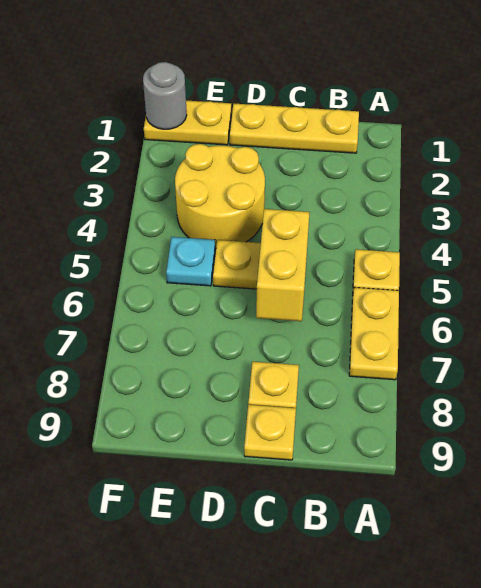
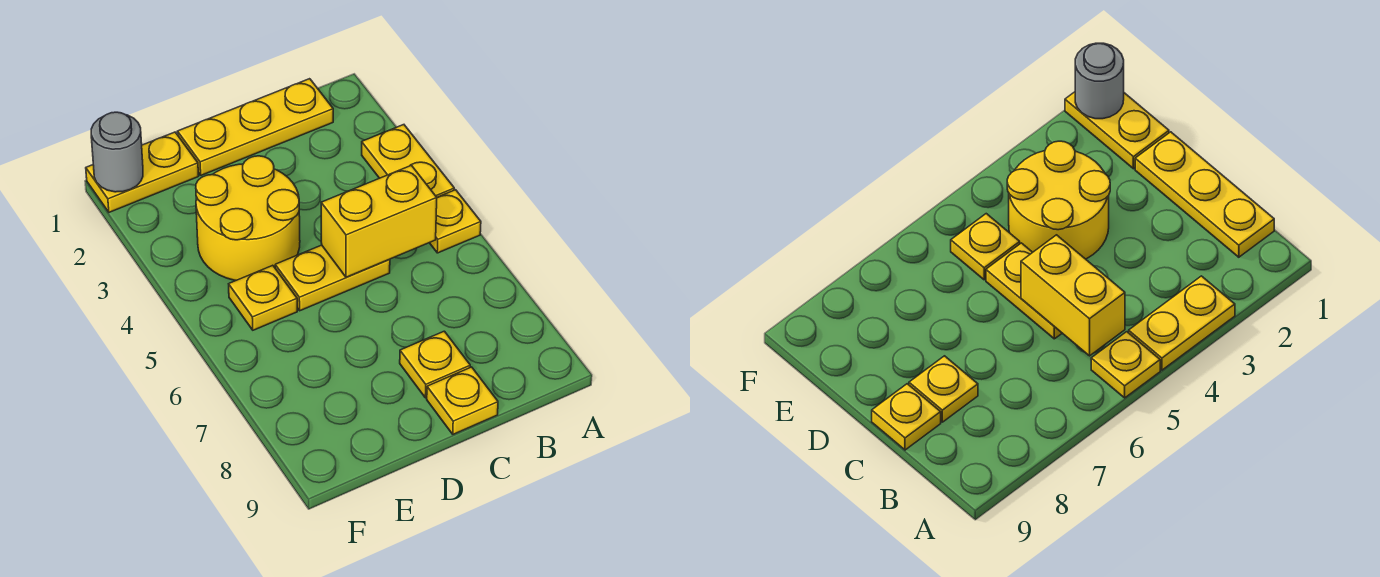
yellow 1x2 plate [349,287,399,380] -> yellow 1x2 plate moved to [362,125,454,197]
yellow 1x2 brick [256,209,310,321] -> yellow 1x2 brick turned to [321,165,437,277]
cyan 1x1 plate [166,237,215,286] -> yellow 1x1 plate [229,265,297,330]

